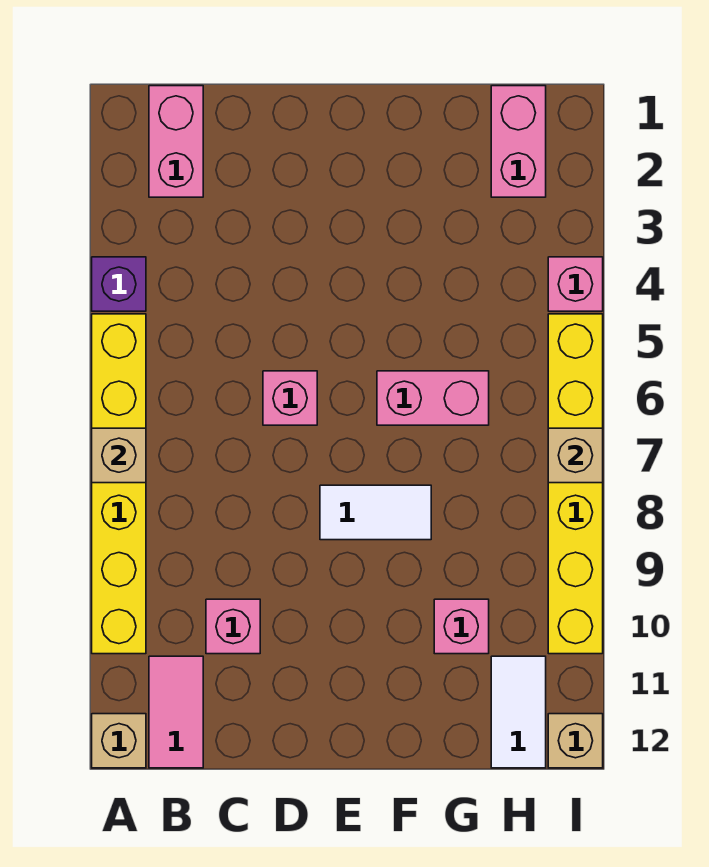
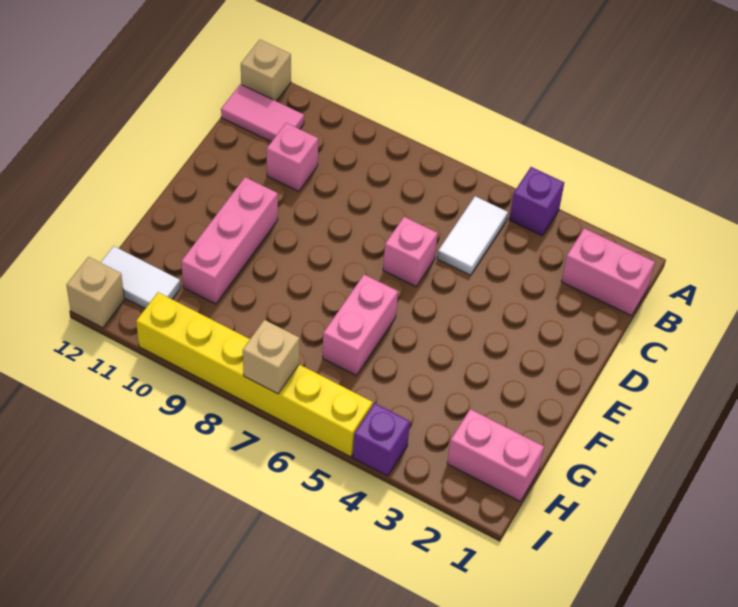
yellow 1x6 brick [92,314,146,654] -> none
tan 1x1 brick [92,428,146,483] -> none
white 1x2 tile [320,485,431,540] -> white 1x2 tile moved to [437,196,508,275]
pink 1x1 brick [434,599,489,654] -> pink 1x3 brick [181,177,278,304]
pink 1x1 brick [548,257,603,311] -> purple 1x1 brick [353,403,410,476]

